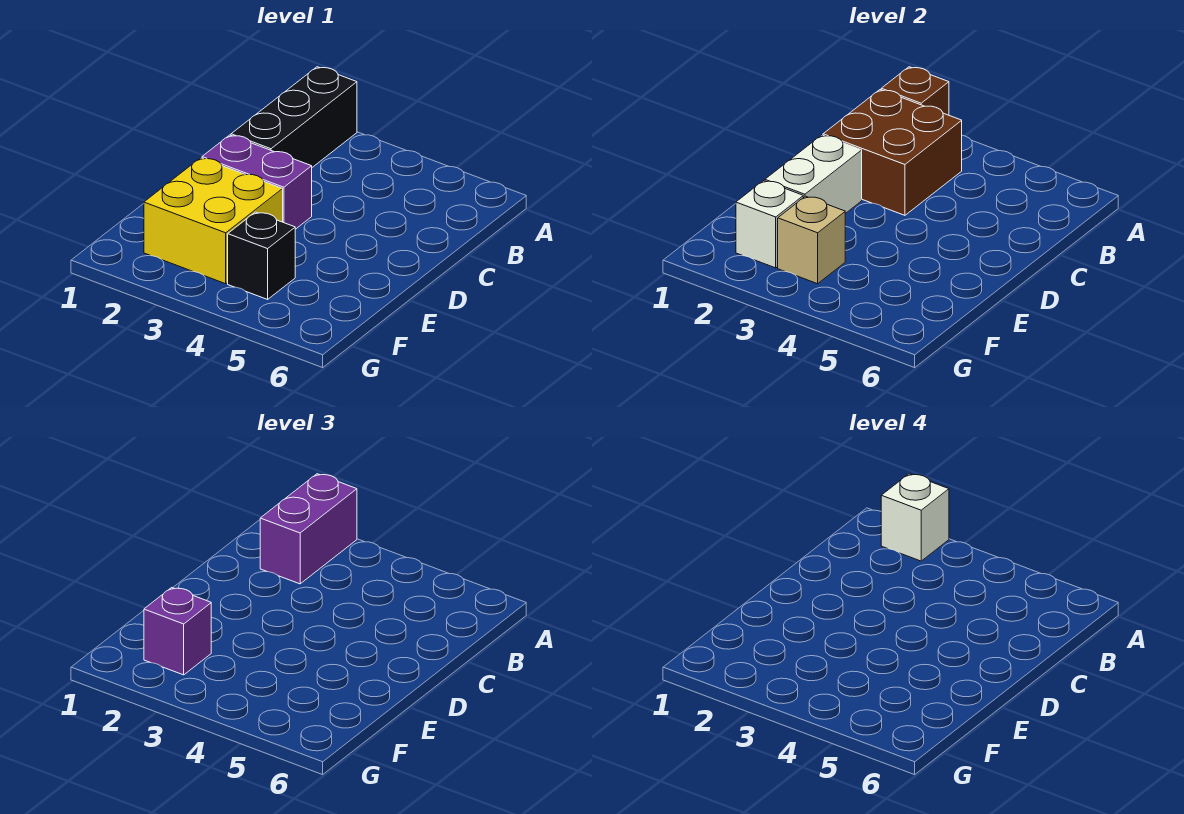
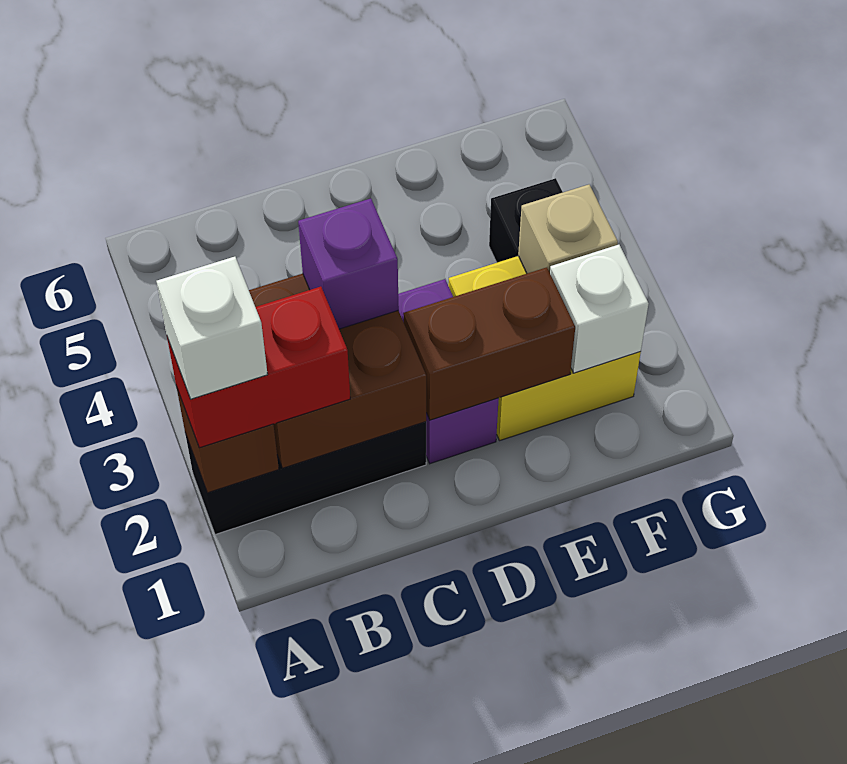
purple 1x2 brick [260,474,357,584] -> red 1x2 brick [167,287,350,448]
white 1x2 brick [765,135,862,214] -> brown 1x2 brick [403,267,575,420]
purple 1x1 brick [144,588,211,675] -> purple 1x1 brick moved to [298,199,399,329]

